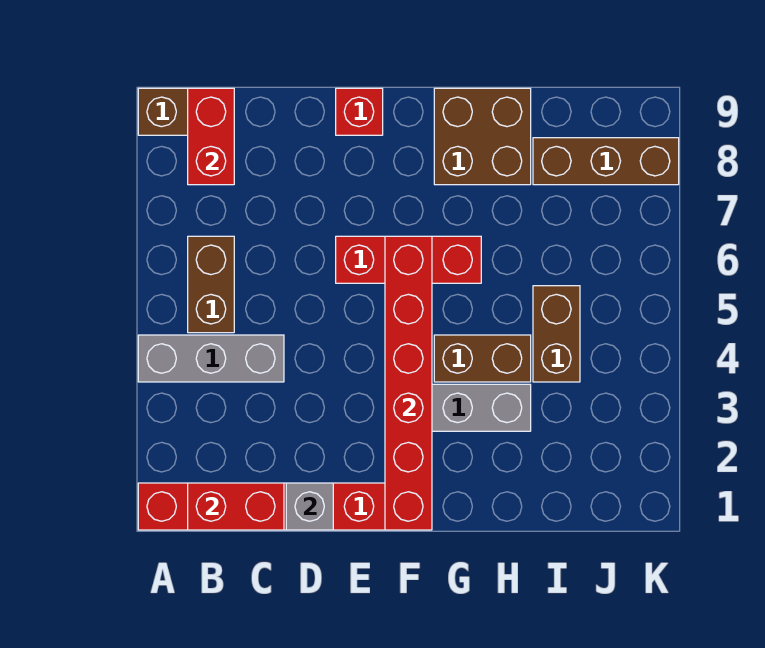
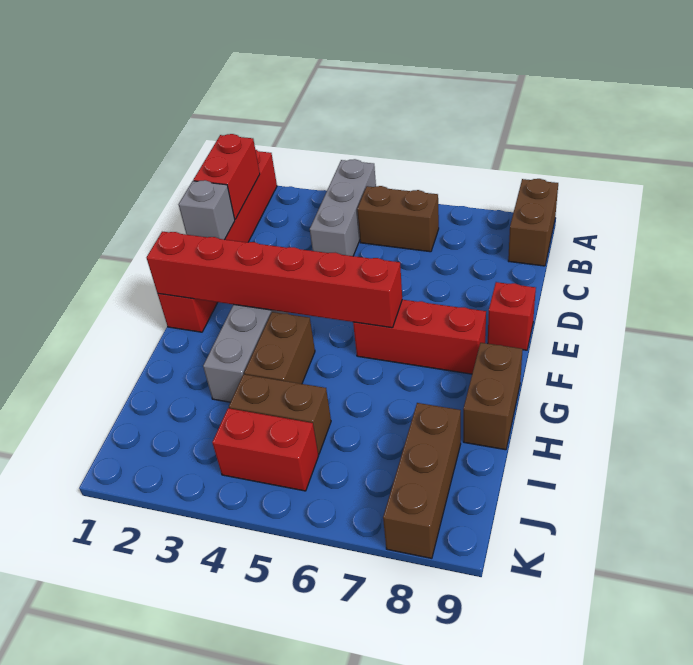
red 1x2 brick [188,88,234,185] -> red 1x2 brick moved to [212,408,318,491]
red 1x3 brick [336,236,481,283] -> red 1x3 brick turned to [353,300,486,374]
brown 2x2 brick [434,88,531,185] -> brown 1x2 brick [463,343,523,450]

